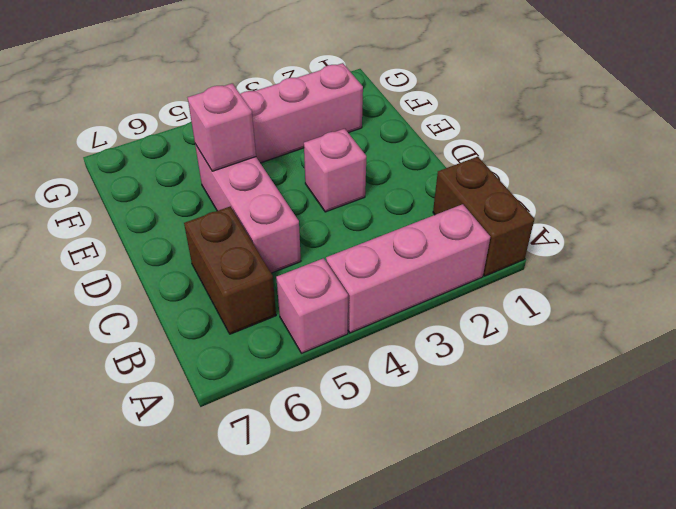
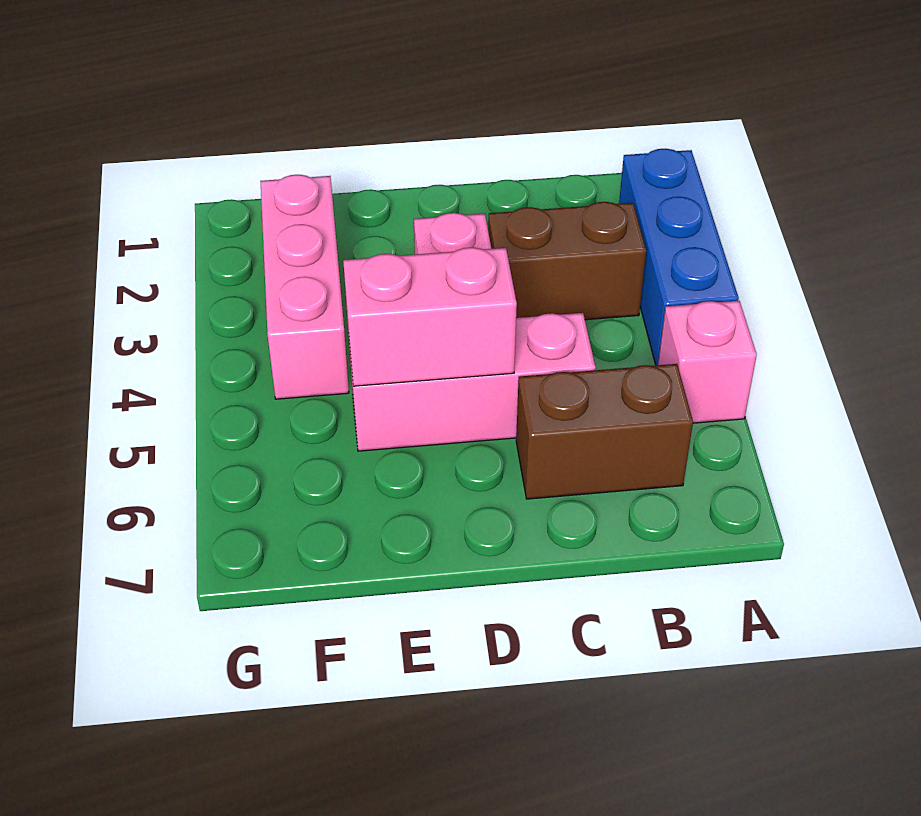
brown 1x2 brick [433,157,534,276] -> brown 1x2 brick moved to [488,202,646,320]
pink 1x3 brick [326,204,490,333] -> blue 1x3 brick [619,149,739,365]
pink 1x1 brick [188,83,256,171] -> pink 1x2 brick [343,247,517,386]

